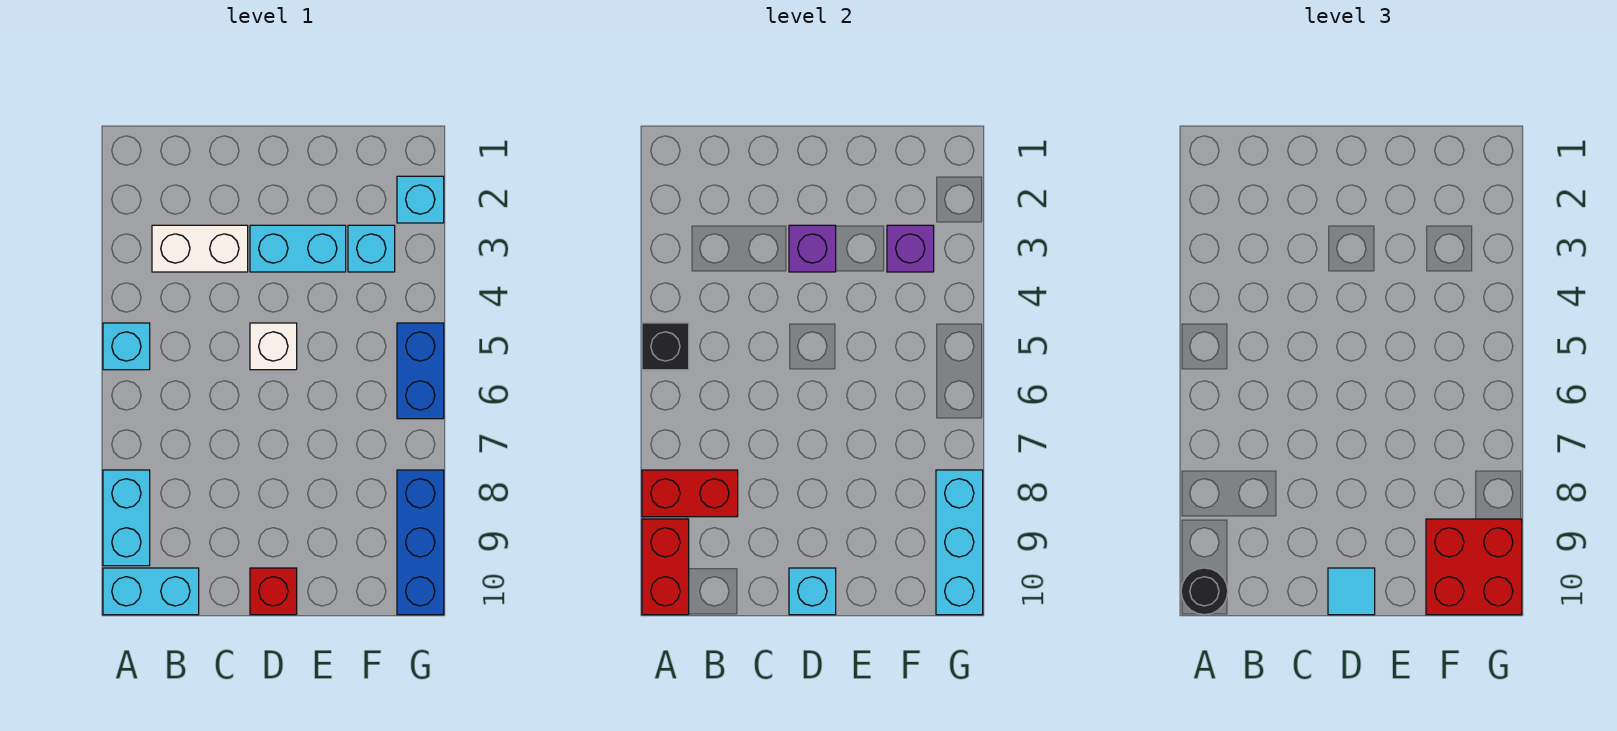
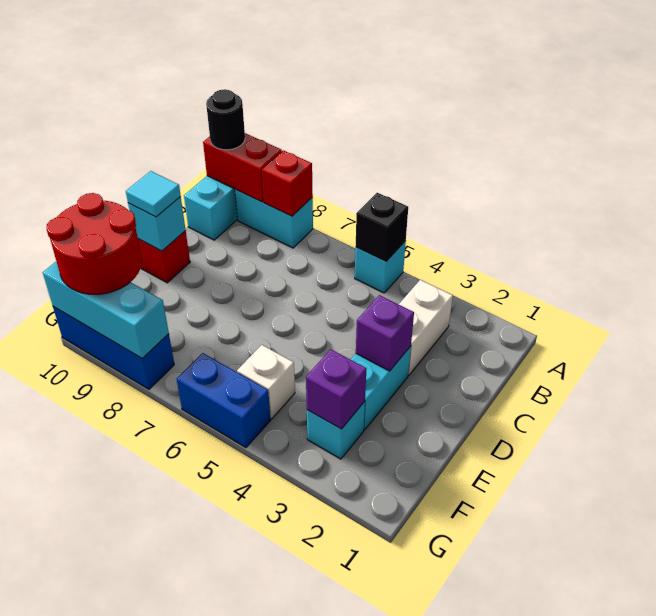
red 1x2 brick [642,470,738,517] -> red 1x1 brick [262,150,313,216]
white 1x1 brick [250,323,297,370] -> white 1x1 brick moved to [237,345,295,419]
red 2x2 brick [1426,519,1522,615] -> red 2x2 round brick [47,193,142,294]
cyan 1x1 brick [397,176,444,223] -> none

